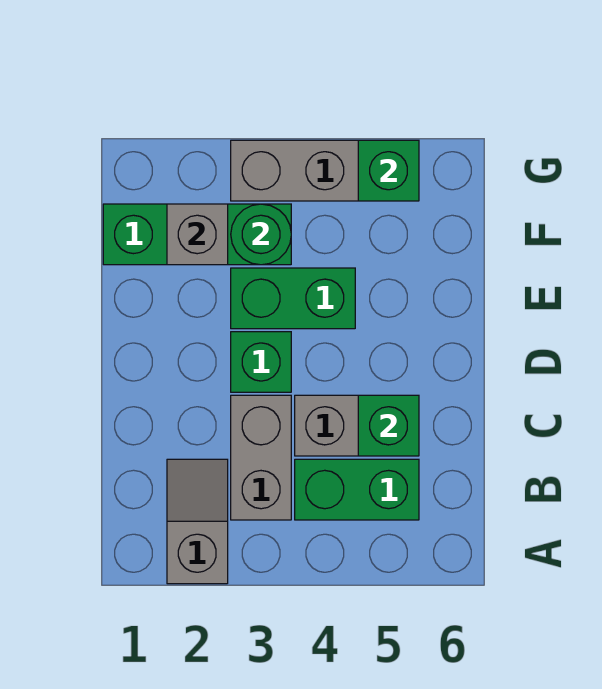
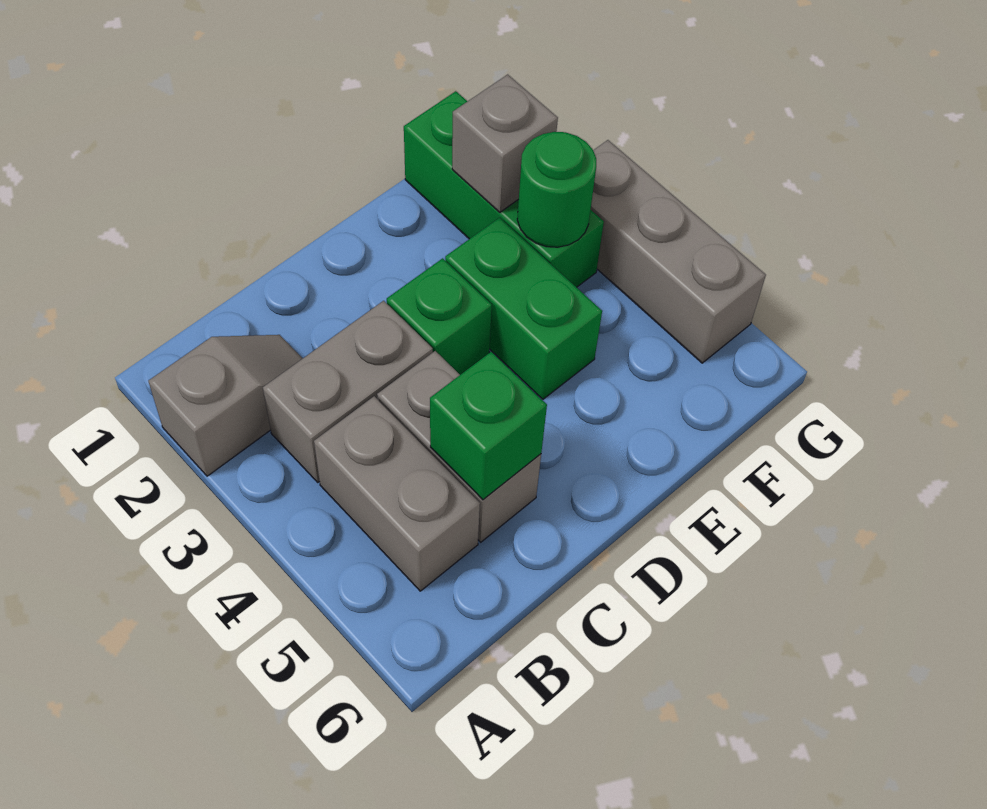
green 1x2 brick [295,459,419,520] -> grey 1x2 brick [314,396,480,591]
green 1x1 brick [358,140,419,201] -> none

